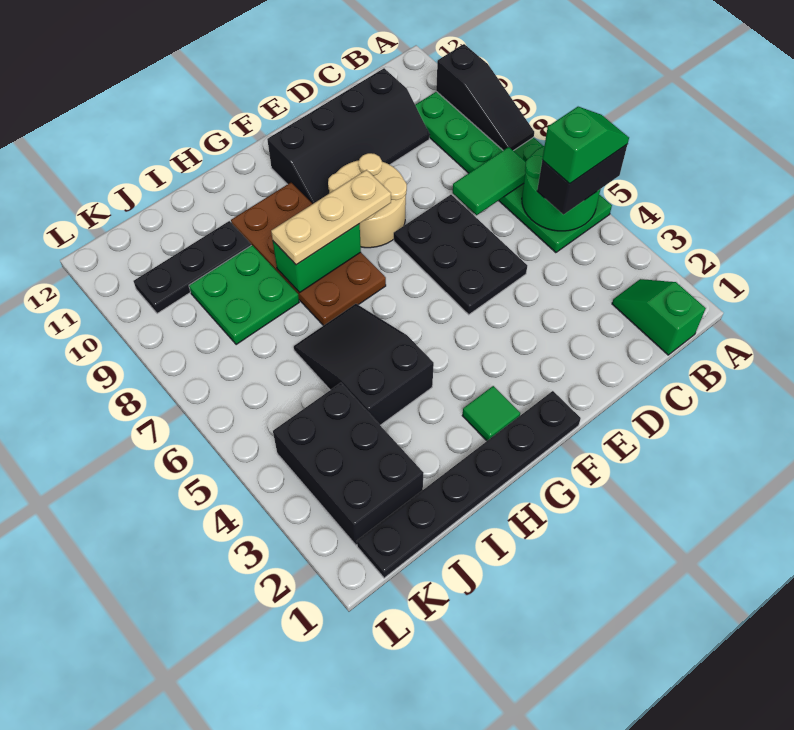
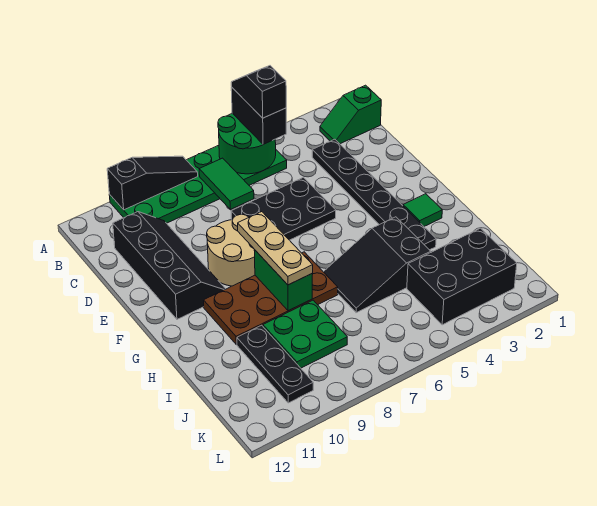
green 1x2 slope [542,107,629,184] -> black 1x2 slope [231,66,286,118]
black 1x6 plate [357,391,581,578] -> black 1x6 plate moved to [312,139,436,250]

